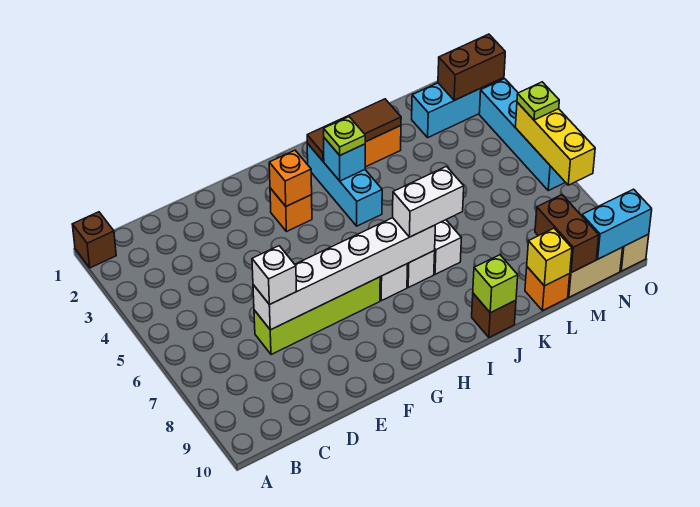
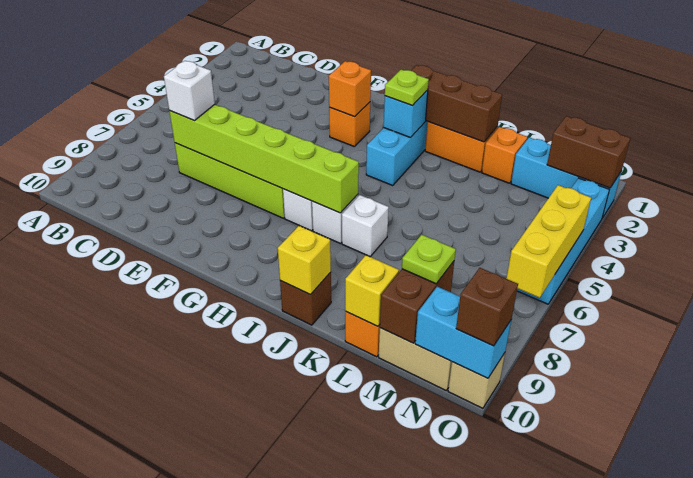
brown 1x1 brick [72,212,116,268] -> brown 1x1 brick moved to [456,268,518,346]
white 1x6 brick [253,218,435,330] -> lime 1x6 brick [169,104,359,213]
brown 1x3 tile [307,99,401,161] -> brown 1x3 brick [410,65,502,142]
white 1x2 brick [393,166,464,237] -> none
lime 1x1 brick [473,255,518,313] -> yellow 1x1 brick [278,226,331,295]
none -> orange 1x1 brick [482,127,527,183]
lime 1x1 plate [517,82,559,120] -> lime 1x1 plate moved to [402,235,456,284]

